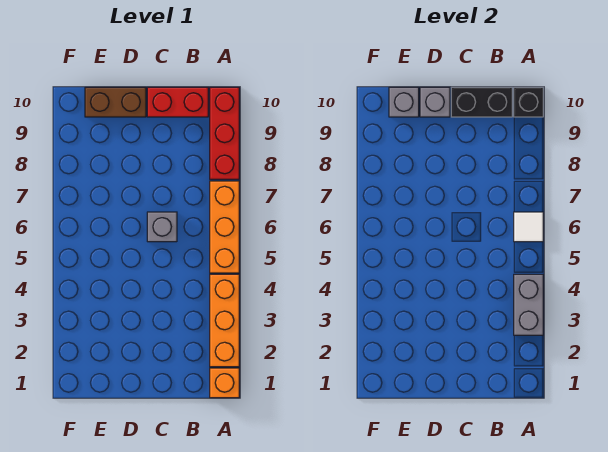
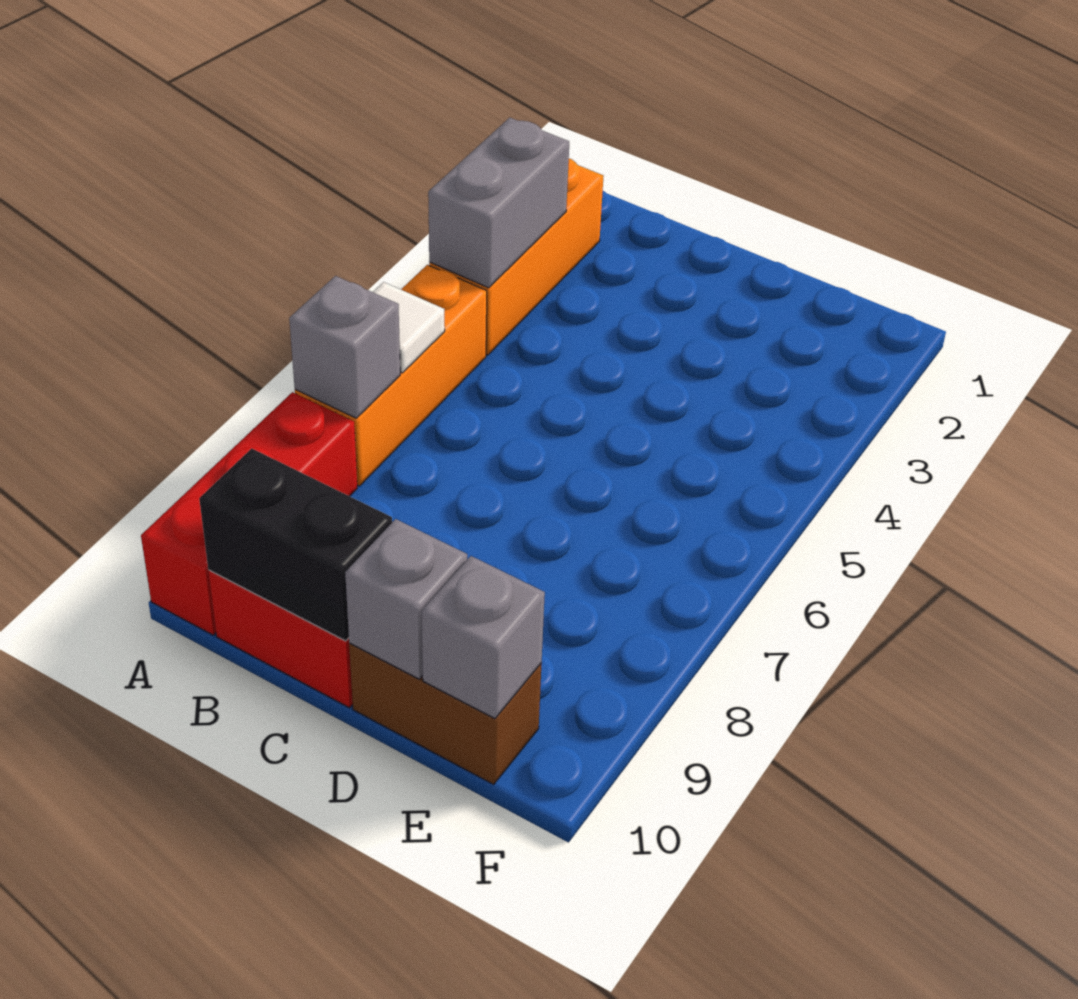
orange 1x1 brick [210,368,239,398] -> none
black 1x1 brick [514,87,543,117] -> none
grey 1x1 brick [147,212,177,242] -> grey 1x1 brick moved to [289,276,400,418]

